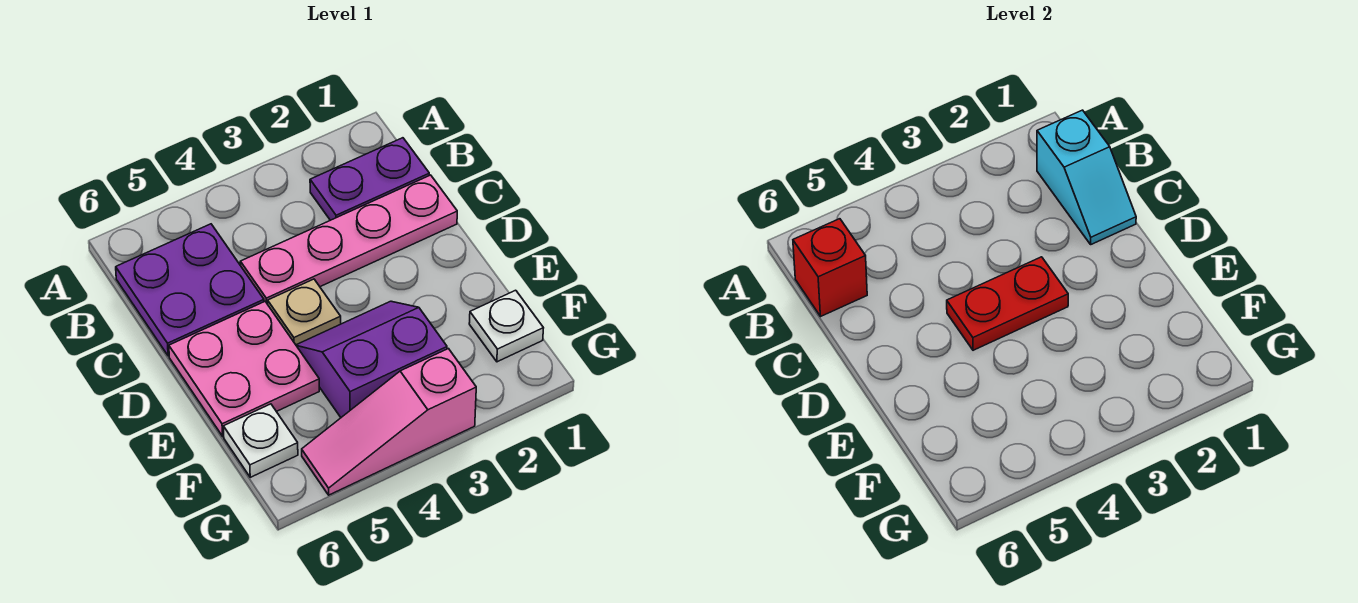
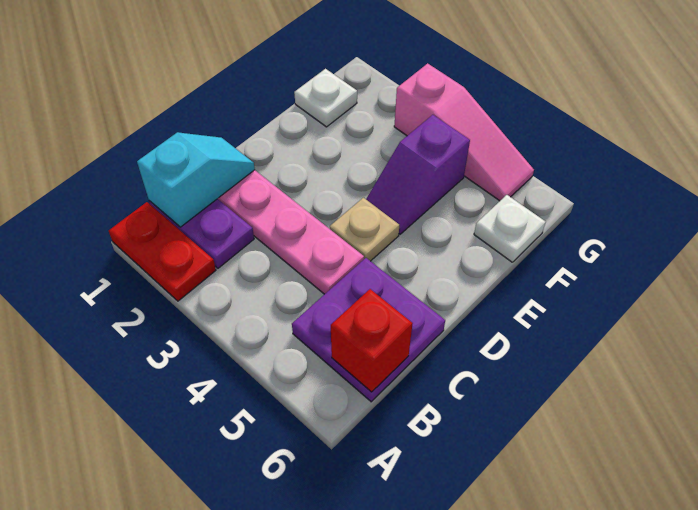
red 1x2 plate [947,257,1068,350] -> red 1x2 plate moved to [109,202,216,301]
pink 2x2 plate [169,302,319,436] -> none
purple 2x2 slope [296,301,447,417] -> purple 1x2 slope [366,115,470,234]

